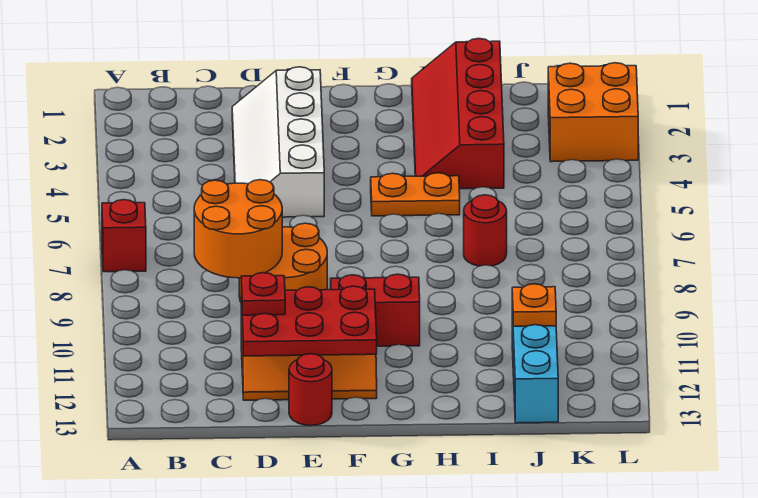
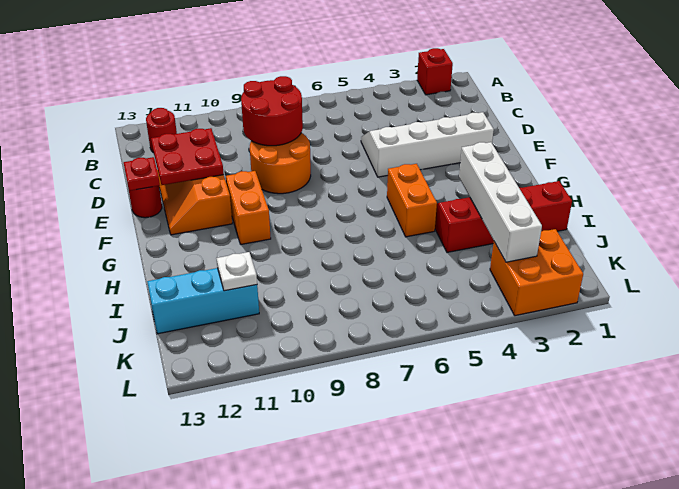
red 1x1 brick [102,200,146,272] -> red 1x1 brick moved to [417,48,453,95]
orange 2x2 round brick [194,180,282,278] -> red 2x2 round brick [241,76,303,146]
red 2x3 plate [241,286,377,356] -> red 2x2 plate [151,128,224,185]
red 1x1 plate [241,273,285,315] -> red 1x1 plate moved to [124,157,160,191]
red 1x2 brick [331,274,420,346] -> orange 1x2 brick [226,171,271,244]
orange 1x2 plate [371,173,460,216] -> orange 1x2 brick [387,164,437,237]
none -> white 1x4 brick [459,142,542,262]
red 1x1 round brick [464,195,507,266] -> red 1x1 round brick moved to [146,108,177,153]
orange 1x1 plate [512,284,556,326] -> white 1x1 plate [216,252,257,291]

